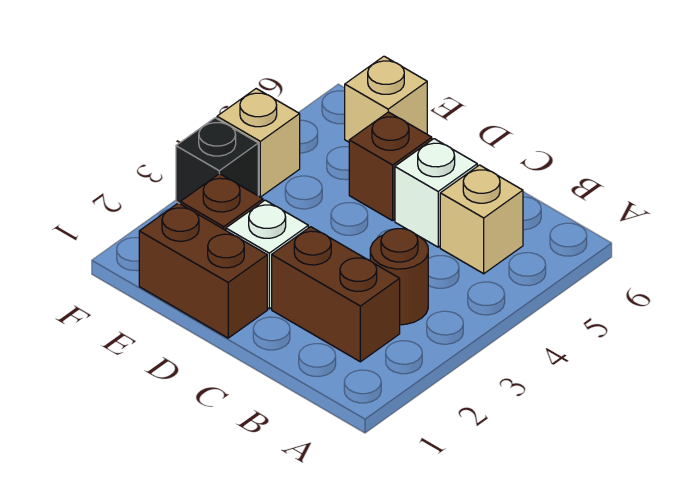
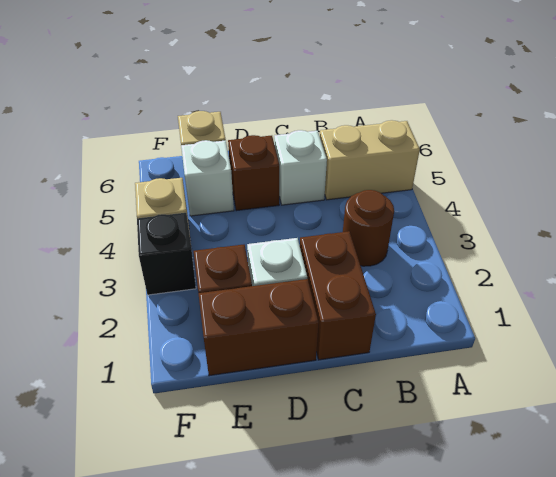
brown 1x2 brick [272,227,400,362] -> brown 1x2 brick turned to [300,231,376,360]
tan 1x1 brick [440,165,523,274] -> tan 1x2 brick [320,120,420,200]
none -> white 1x1 brick [181,140,234,216]

